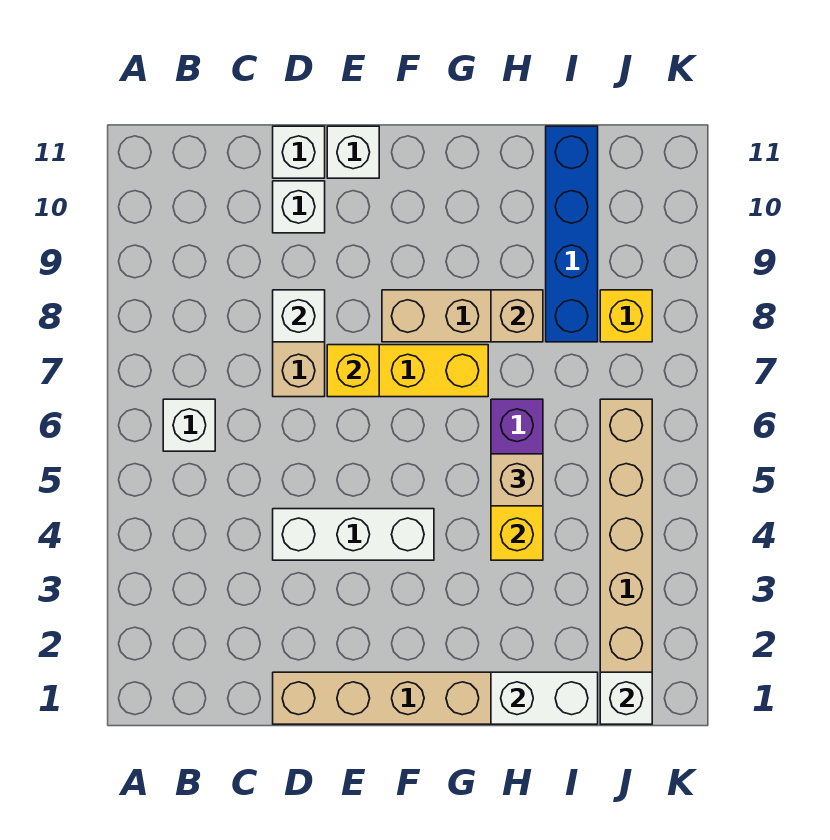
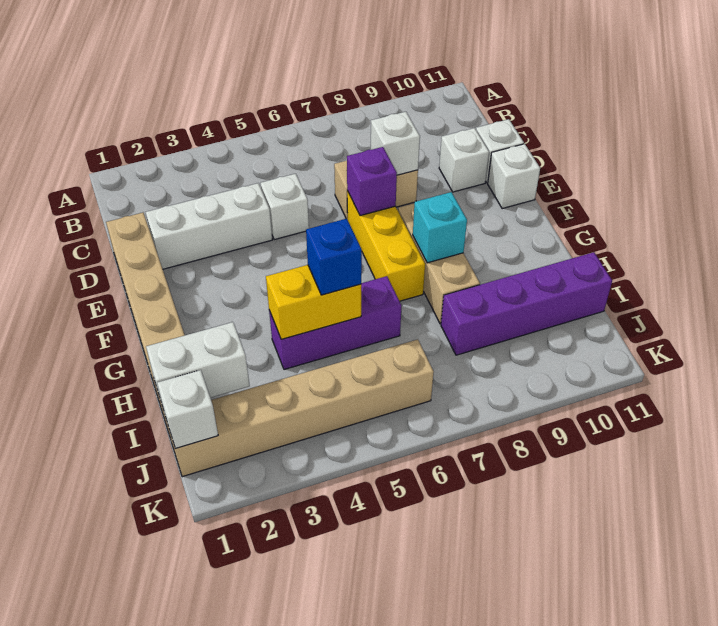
white 1x1 brick [163,399,215,451] -> white 1x1 brick moved to [261,174,309,240]
white 1x3 brick [273,509,434,560] -> white 1x3 brick turned to [146,183,272,269]
yellow 1x1 brick [327,345,379,397] -> purple 1x1 brick [347,147,397,216]
none -> cyan 1x1 brick [413,192,467,263]
white 1x2 brick [491,672,598,724] -> white 1x2 brick turned to [146,322,250,404]
tan 1x1 brick [491,454,543,506] -> blue 1x1 brick [306,219,362,295]
tan 1x1 brick [491,290,543,342] -> none
blue 1x4 brick [546,126,598,342] -> purple 1x4 brick [441,252,612,355]
yellow 1x1 brick [600,290,652,342] -> none

